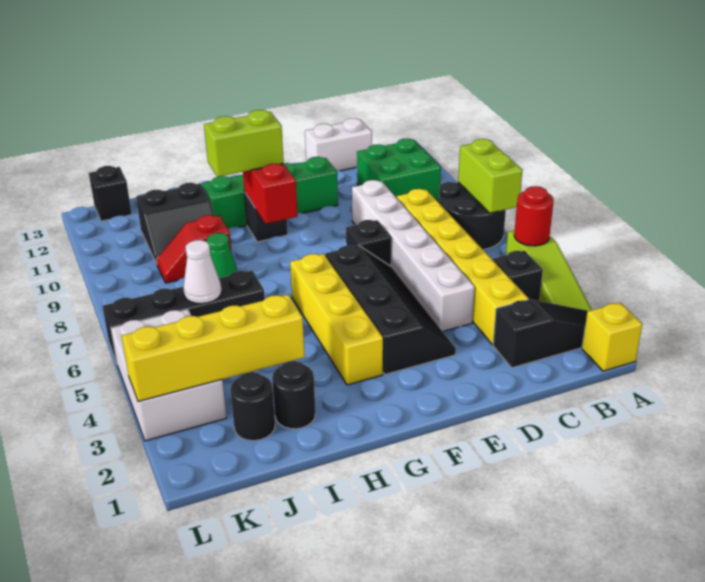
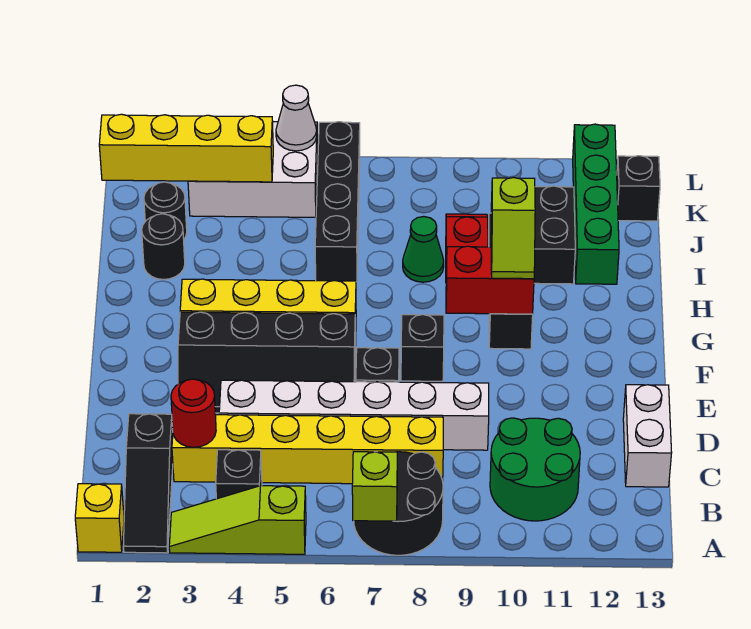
red 1x1 round brick [514,186,554,246] -> red 1x1 round brick moved to [171,379,216,447]
lime 1x2 brick [458,139,522,213] -> lime 1x1 brick [352,452,397,521]
green 2x2 brick [357,139,441,201] -> green 2x2 round brick [490,418,580,521]
green 1x4 brick [202,157,338,229] -> green 1x4 brick moved to [573,124,619,284]
none -> black 1x1 brick [401,315,444,381]
lime 1x2 brick [204,110,284,177] -> lime 1x2 slope [491,178,535,279]
yellow 1x4 brick [122,295,305,402] -> yellow 1x4 brick turned to [99,114,273,182]
white 1x1 cone [183,240,222,304] -> white 1x1 cone moved to [276,85,317,151]

